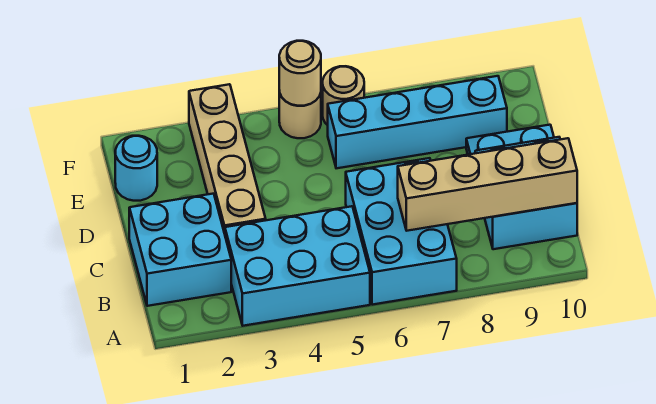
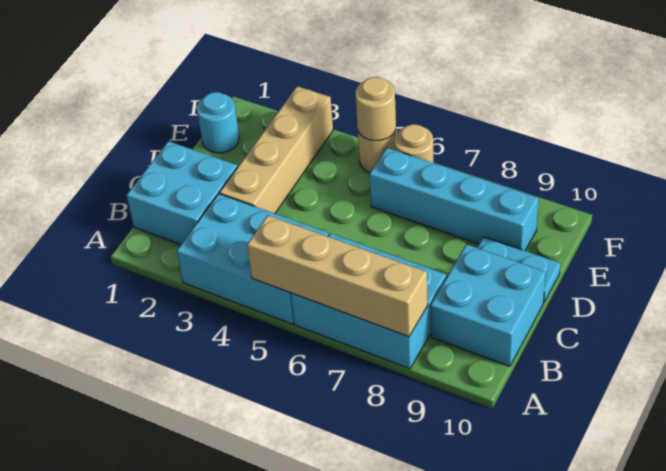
cyan 2x3 brick [346,158,457,305] -> cyan 2x3 brick turned to [291,233,446,369]
tan 1x4 brick [398,138,577,231] -> tan 1x4 brick moved to [247,215,428,337]

